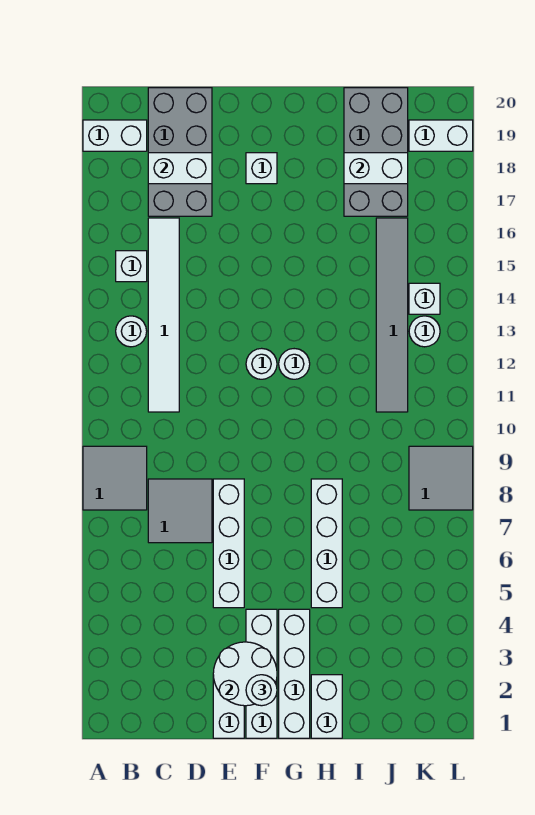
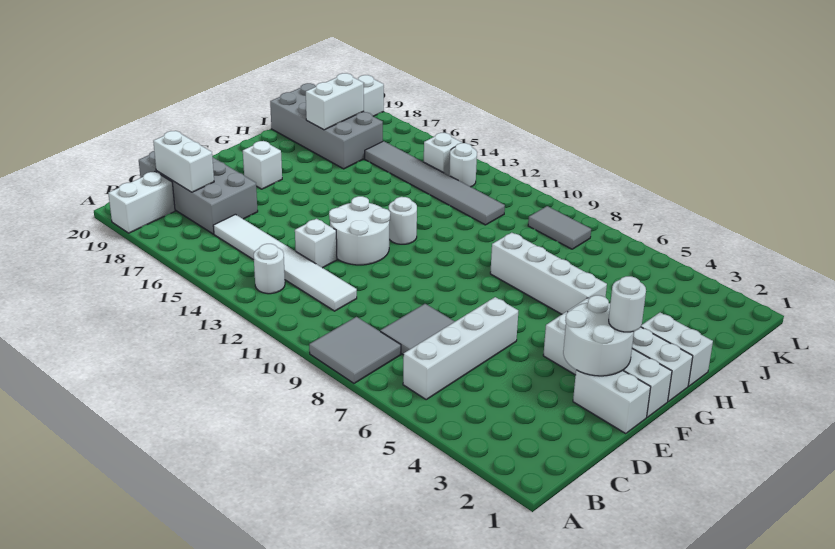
white 1x1 brick [116,251,147,282] -> white 1x1 brick moved to [295,219,337,268]
white 1x2 brick [148,153,212,184] -> white 1x2 brick turned to [153,131,214,192]
white 1x4 brick [213,479,244,608] -> white 1x4 brick turned to [403,297,518,399]
white 1x1 round brick [246,348,277,379] -> white 2x2 round brick [329,196,390,265]
grey 2x2 tile [409,446,473,510] -> grey 1x2 tile [528,206,591,249]

